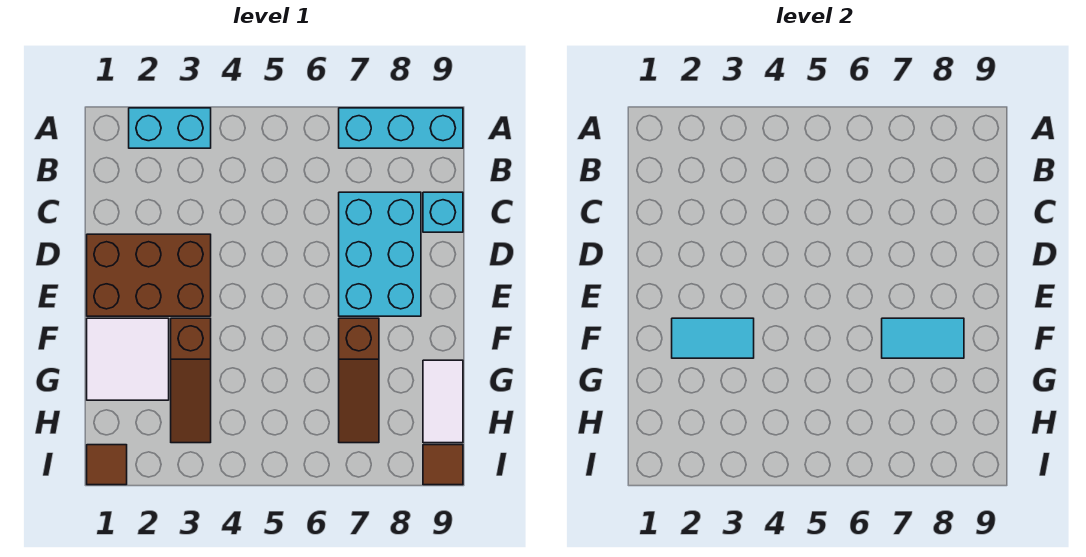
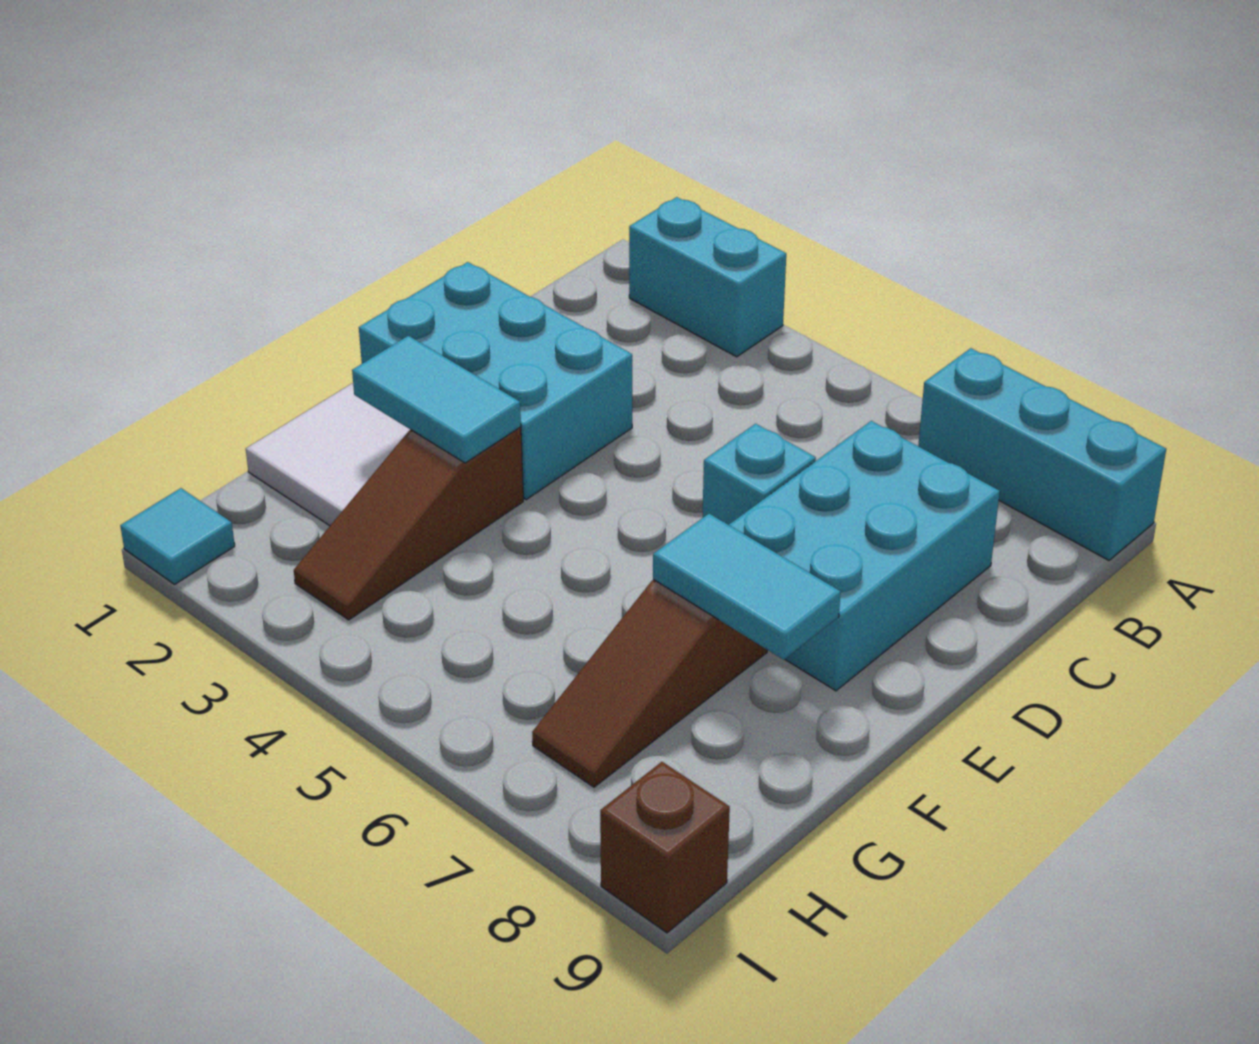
cyan 1x1 brick [423,192,463,232] -> cyan 1x1 brick moved to [703,424,816,525]
brown 2x3 brick [87,234,211,316] -> cyan 2x3 brick [359,262,632,499]
white 1x2 tile [423,360,463,443] -> none
brown 1x1 tile [87,445,127,485] -> cyan 1x1 tile [120,488,235,584]
brown 1x1 tile [423,445,463,485] -> brown 1x1 brick [600,762,730,933]

